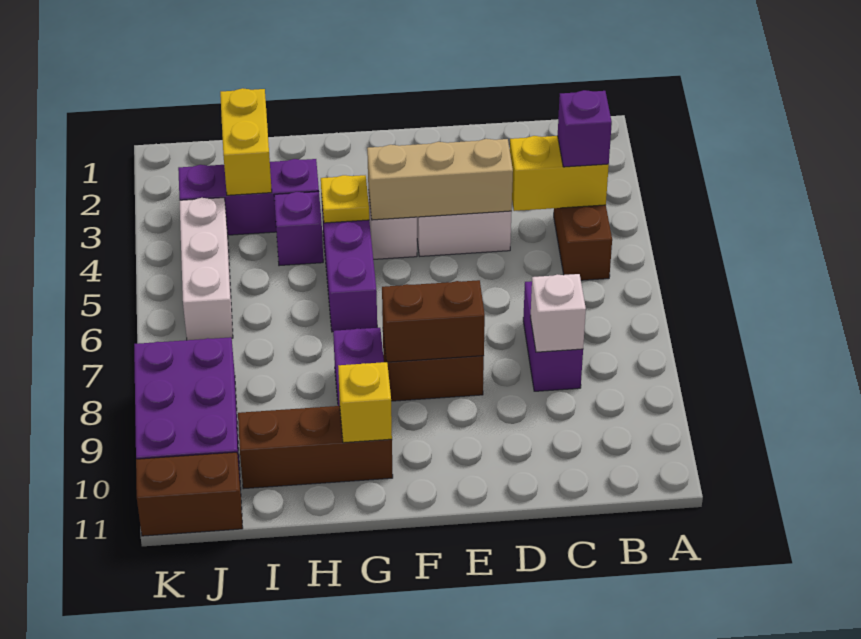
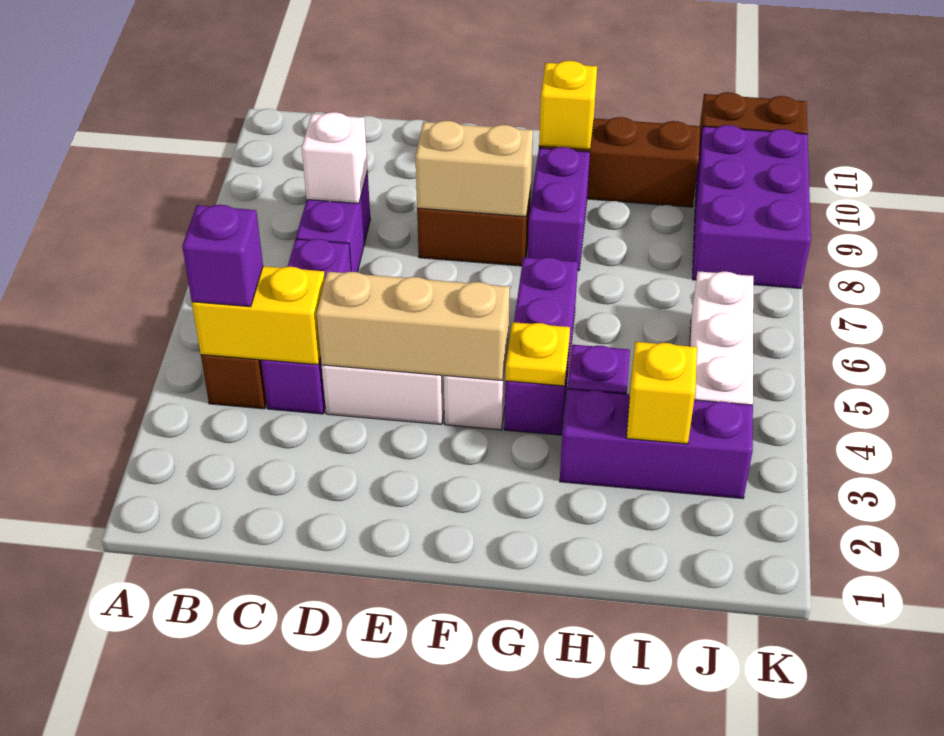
none -> purple 1x3 brick [261,239,351,414]
brown 1x2 brick [382,280,485,362] -> tan 1x2 brick [415,121,533,217]
yellow 1x2 brick [220,88,272,195] -> yellow 1x1 brick [627,342,697,444]

